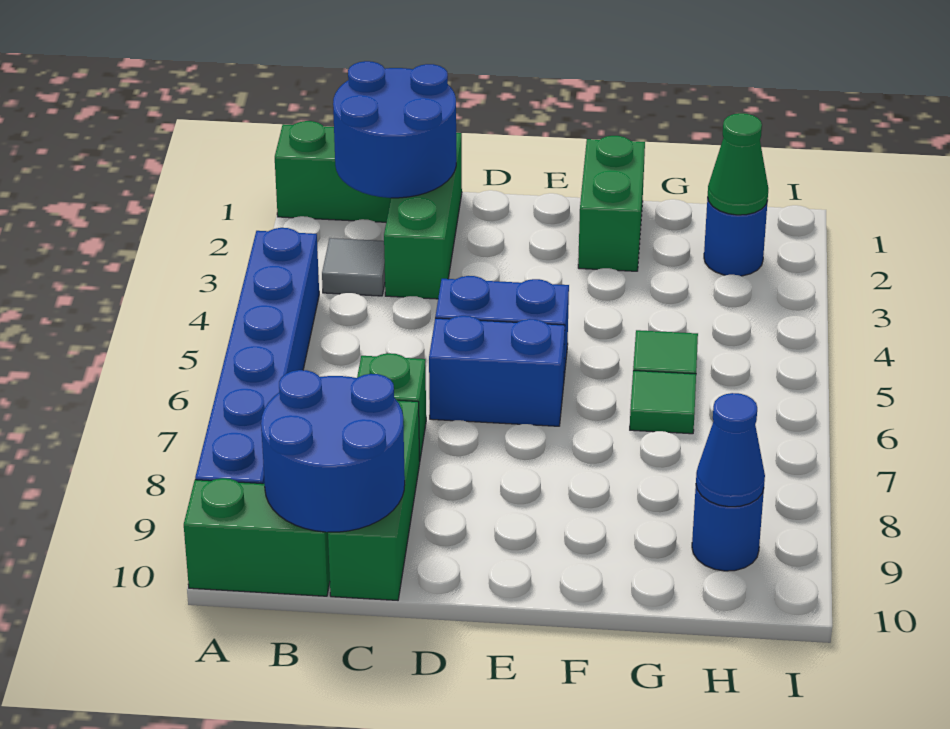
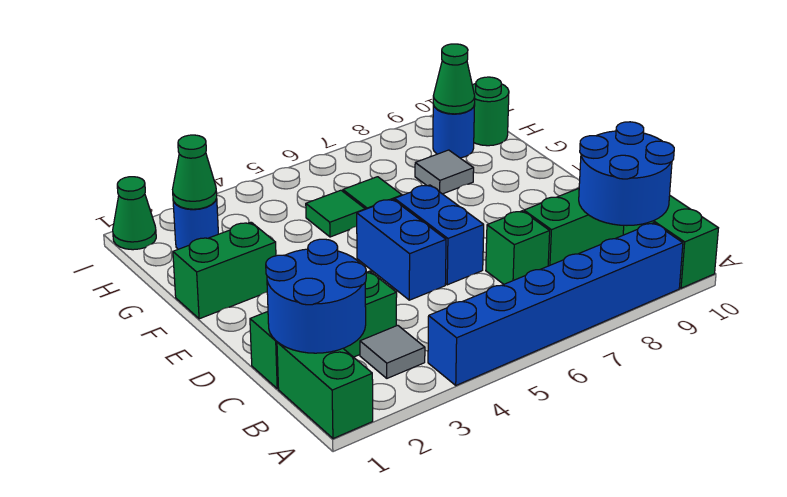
none -> grey 1x1 tile [415,150,474,194]
blue 1x1 cone [696,393,765,507] -> green 1x1 cone [433,44,475,114]
none -> green 1x1 round brick [472,77,509,146]
none -> green 1x1 cone [113,177,156,250]

